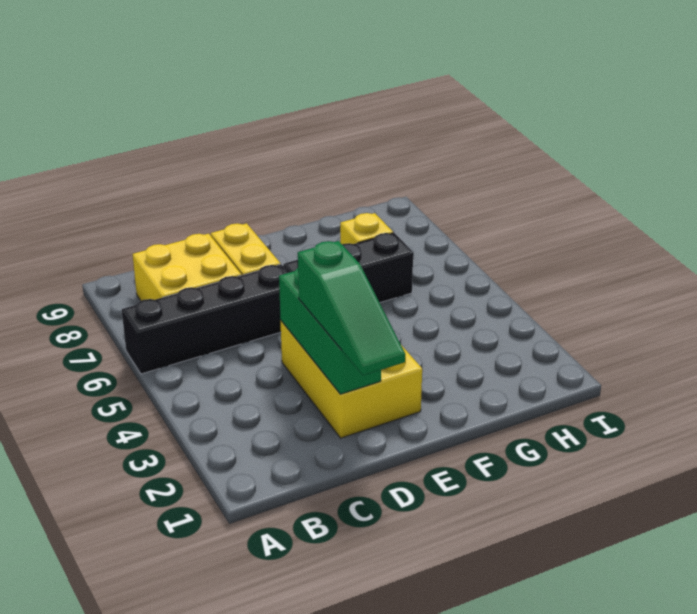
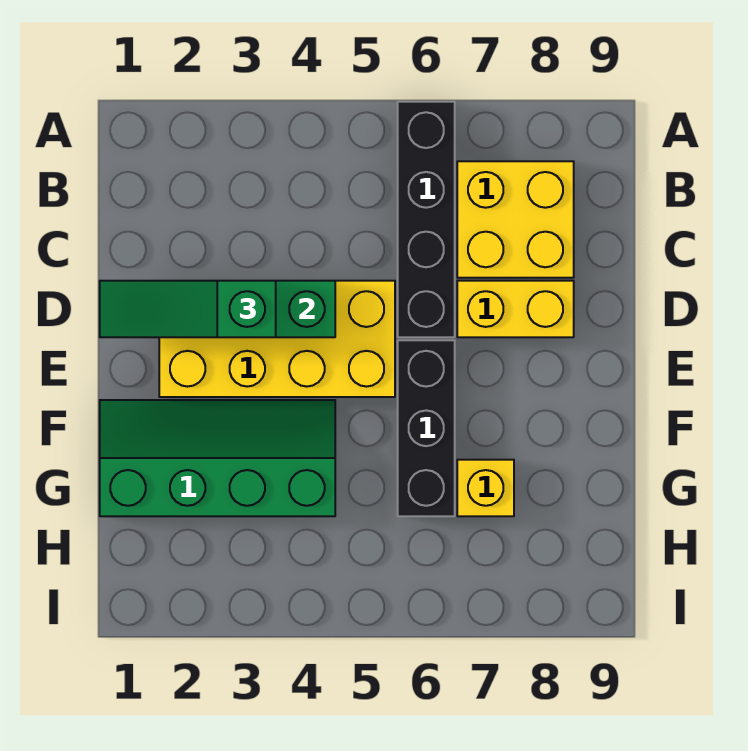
yellow 2x3 brick [281,321,422,438] -> yellow 2x4 brick [159,281,395,397]
none -> green 2x4 slope [100,400,335,516]

